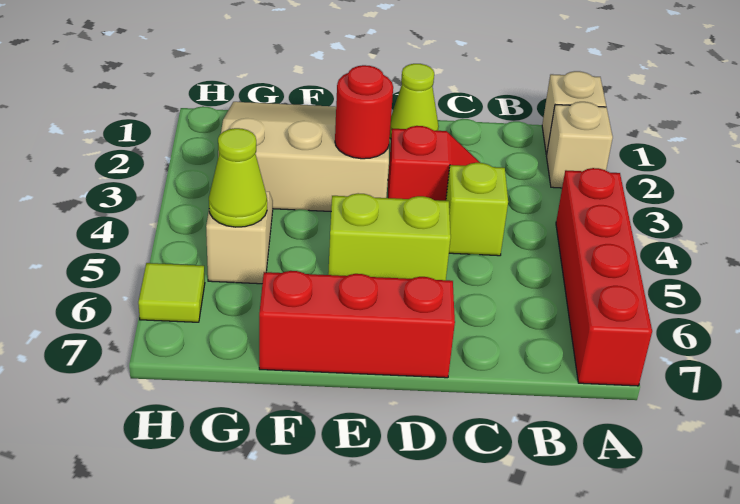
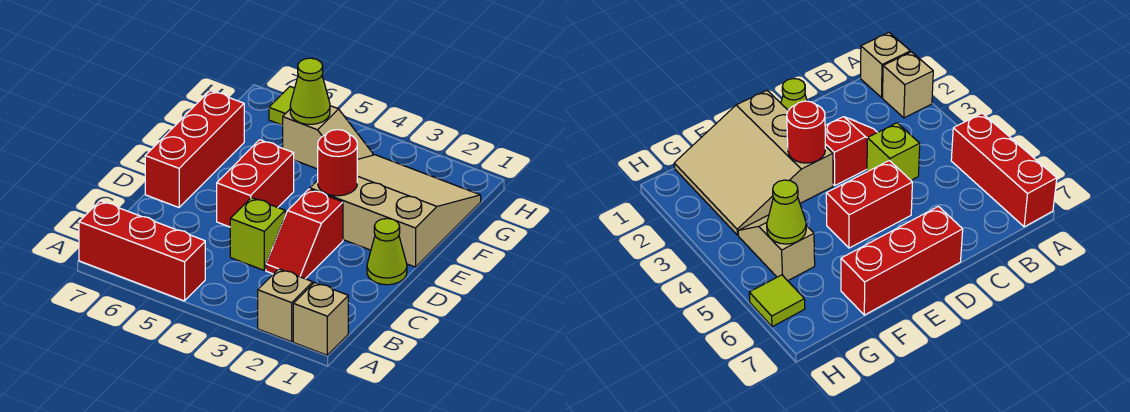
red 1x4 brick [556,168,652,386] -> red 1x3 brick [79,201,205,301]
lime 1x2 brick [328,193,451,280] -> red 1x2 brick [217,140,294,227]
tan 3x3 slope [218,102,389,211] -> tan 3x3 slope turned to [310,155,481,267]

